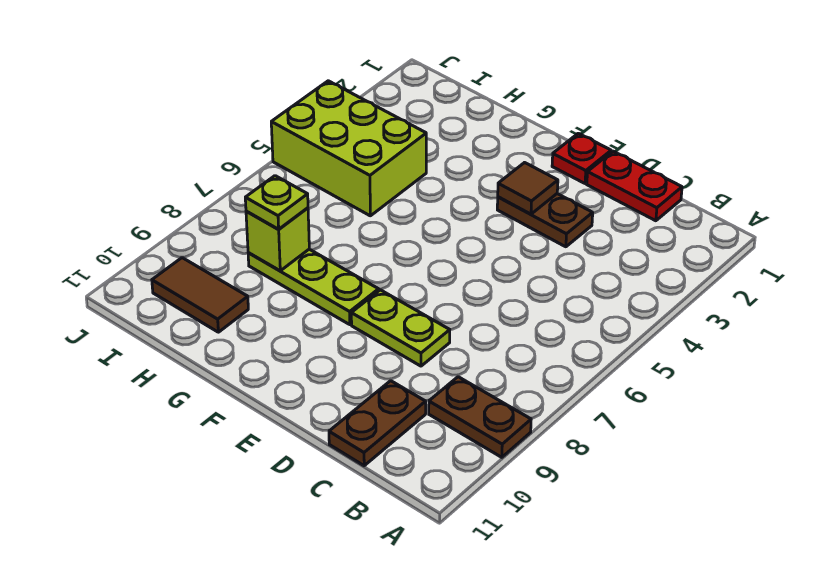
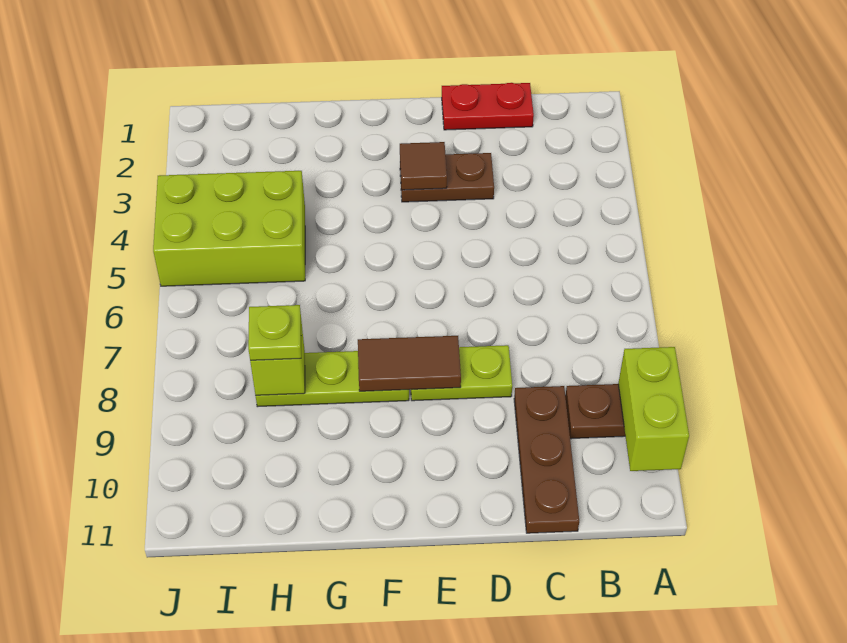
none -> lime 1x2 brick [618,347,689,471]
brown 1x2 plate [329,381,426,466] -> brown 1x3 plate [514,386,579,533]
red 1x1 plate [552,133,611,183] -> none
brown 1x2 tile [152,258,248,332] -> brown 1x2 tile moved to [358,336,461,391]

